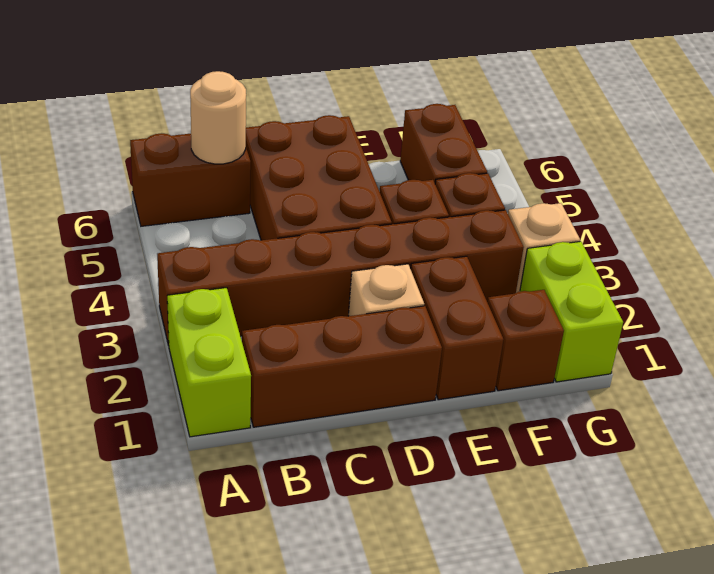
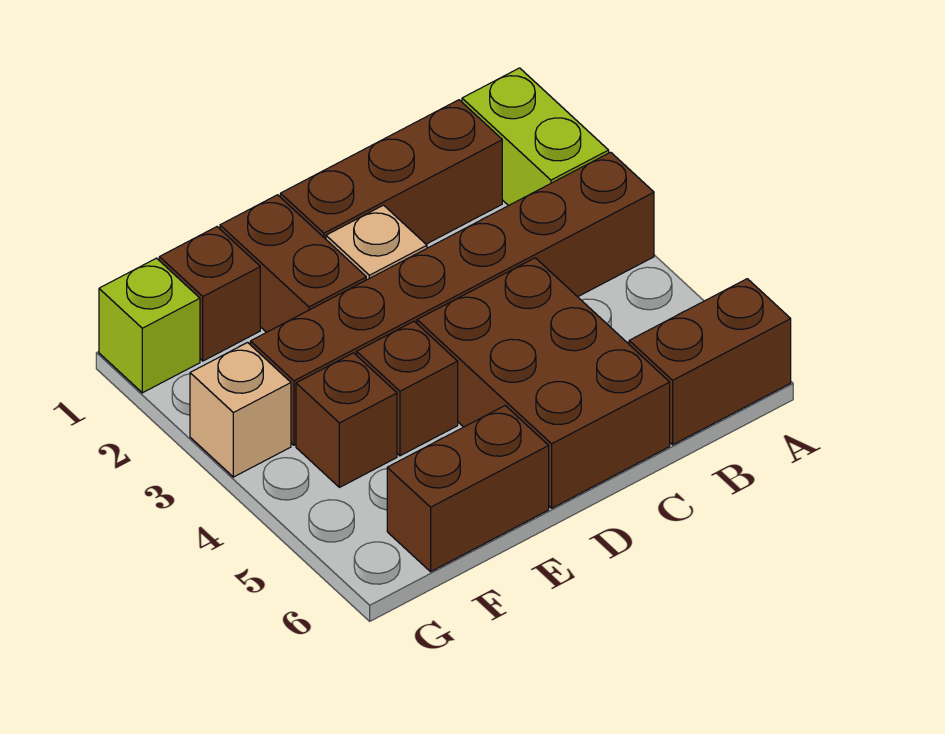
tan 1x1 round brick [190,71,246,164] -> none
brown 1x2 brick [400,104,487,183] -> brown 1x2 brick turned to [387,406,549,572]
lime 1x2 brick [520,241,623,382] -> lime 1x1 brick [99,258,200,393]

